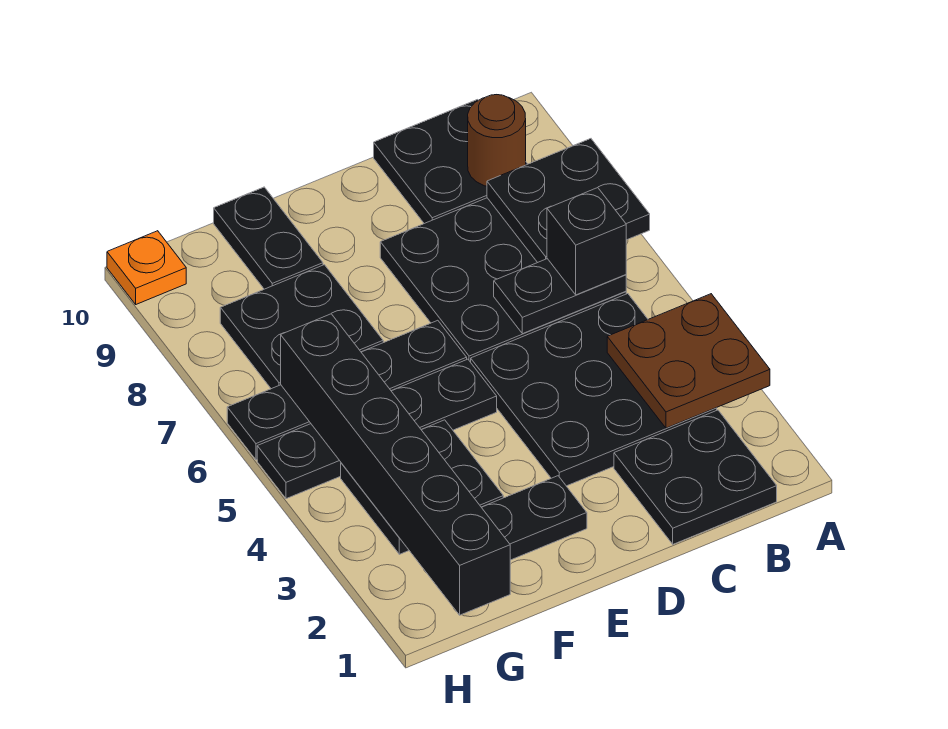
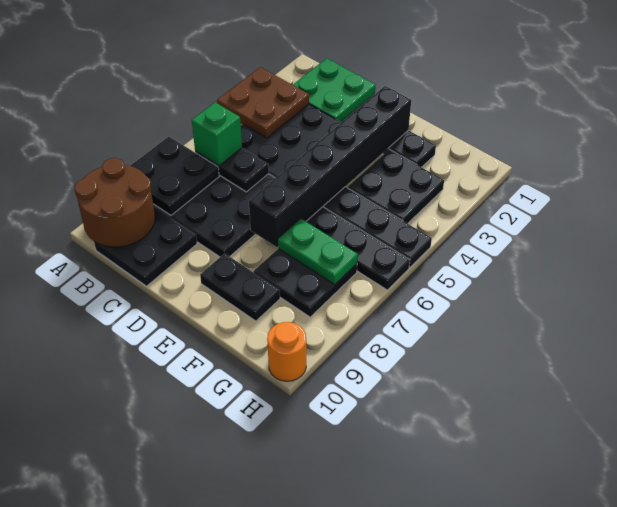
black 2x2 plate [614,410,777,544] -> green 2x2 plate [293,58,375,122]
black 1x1 brick [547,188,626,295] -> green 1x1 brick [192,102,242,166]
brown 1x1 round brick [468,95,526,186] -> brown 2x2 round brick [75,158,155,247]
none -> green 1x2 plate [278,219,358,284]
black 1x2 plate [214,187,323,289] -> black 1x2 plate turned to [200,253,280,321]
black 1x6 brick [281,314,510,615] -> black 1x6 brick moved to [249,86,411,247]
orange 1x1 plate [107,231,186,304] -> orange 1x1 round brick [267,322,306,381]

